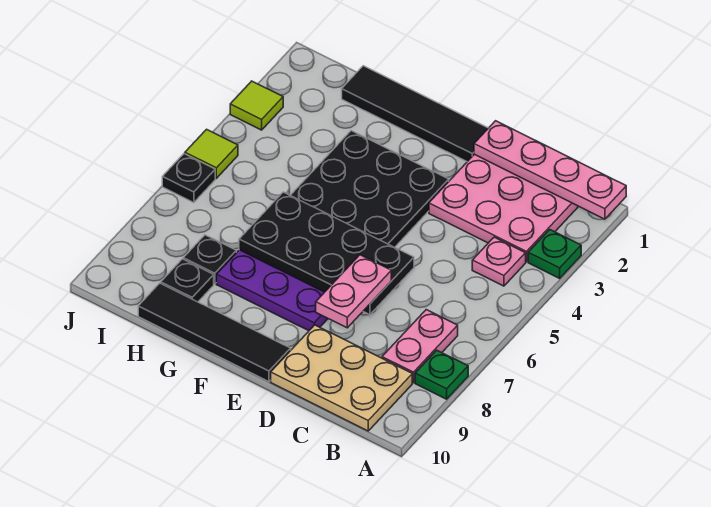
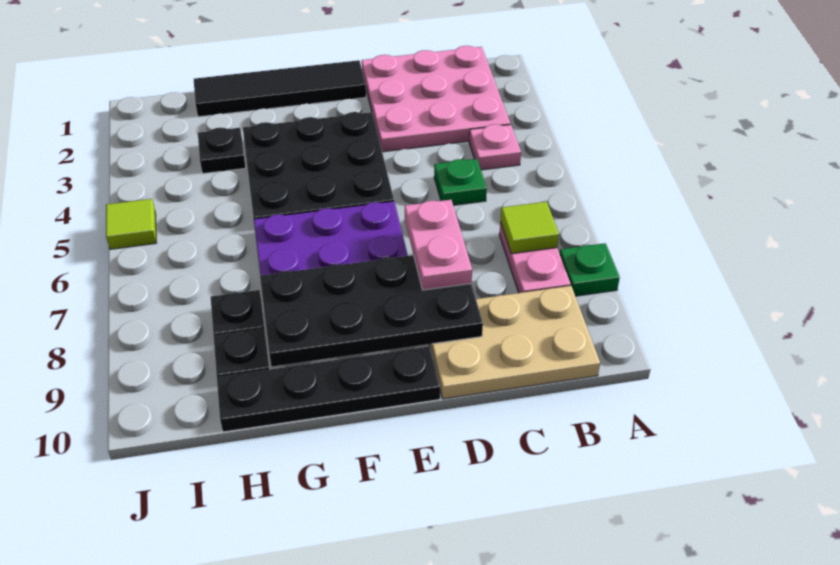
pink 1x4 plate [474,121,626,219] -> none
green 1x1 plate [528,230,581,278] -> green 1x1 plate moved to [434,159,487,205]
black 2x4 plate [239,192,414,315] -> black 2x4 plate moved to [260,255,483,367]
black 1x4 tile [138,283,291,382] -> black 1x4 plate [217,346,440,432]
lime 1x1 tile [230,81,283,130] -> lime 1x1 tile moved to [500,202,559,254]
black 1x1 plate [162,154,215,203] -> black 1x1 plate moved to [198,128,246,174]

